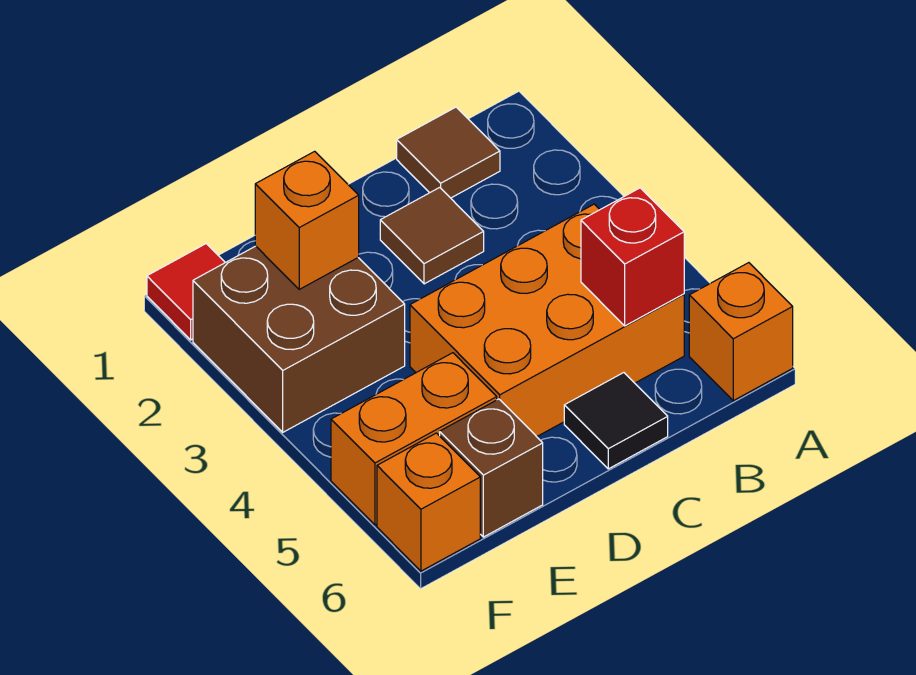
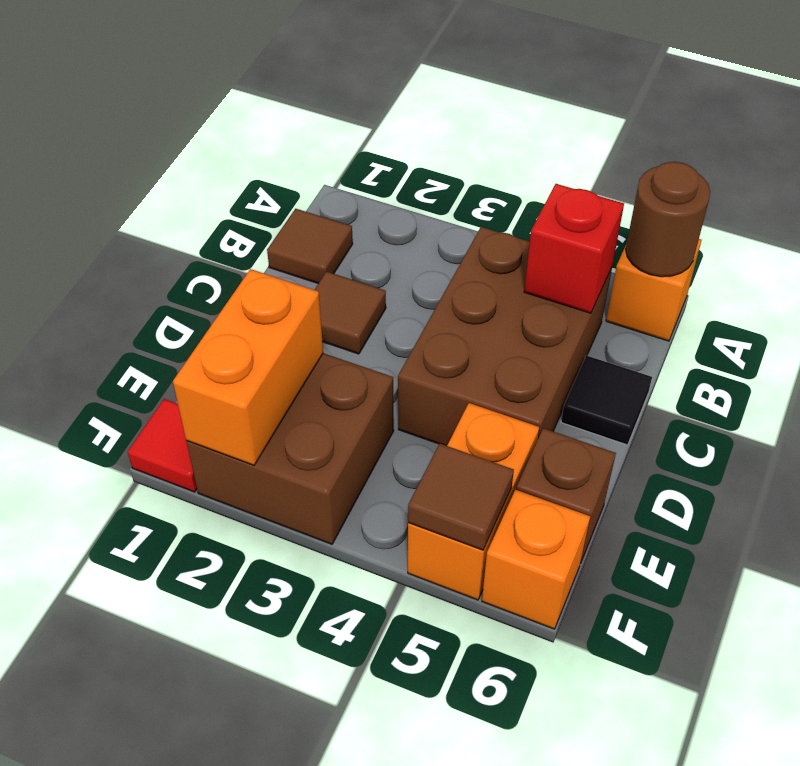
none -> brown 1x1 round brick [626,162,710,277]
orange 2x3 brick [410,204,684,437] -> brown 2x3 brick [398,227,612,446]
orange 1x1 brick [255,151,359,289] -> orange 1x2 brick [173,269,323,465]
none -> brown 1x1 tile [408,444,514,550]

